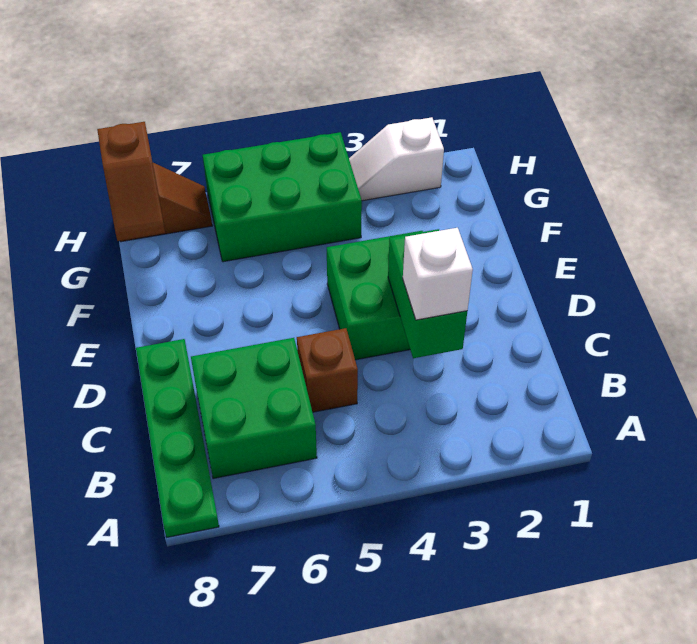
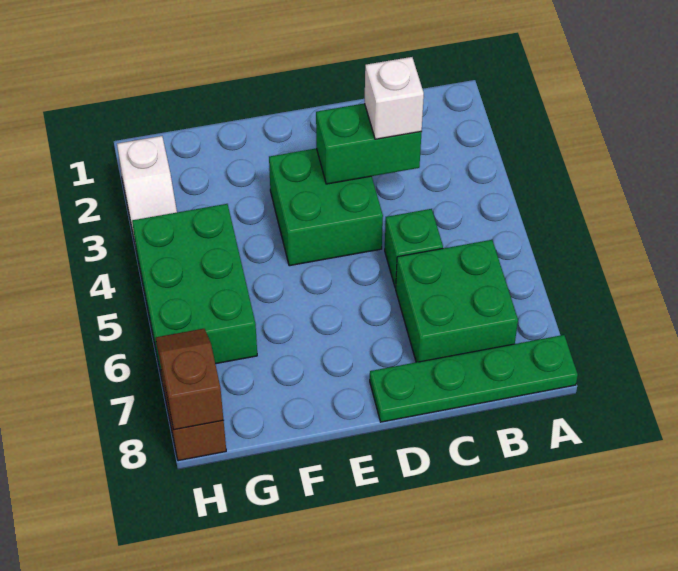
brown 1x1 brick [297,328,358,412] -> green 1x1 brick [385,209,443,288]
brown 1x2 slope [97,122,165,241] -> brown 1x2 slope turned to [156,329,223,430]

